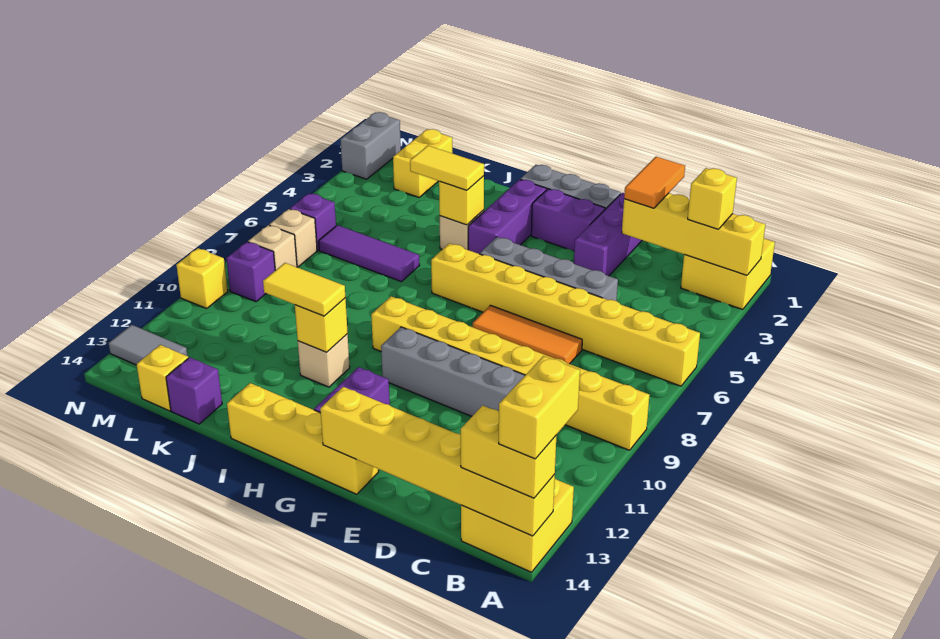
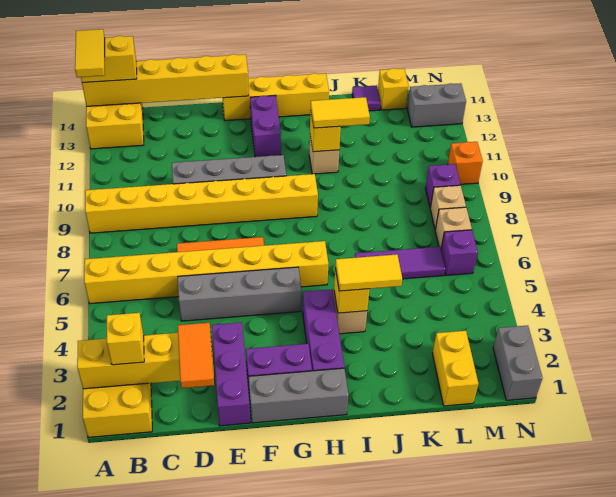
yellow 1x2 brick [499,356,580,459] -> yellow 1x2 tile [75,29,105,77]
purple 1x1 brick [166,357,222,424] -> purple 1x1 tile [352,85,381,111]
grey 1x2 tile [109,325,187,365] -> grey 1x2 brick [407,83,466,127]
yellow 1x1 brick [176,248,228,308] -> orange 1x1 brick [448,142,483,184]

